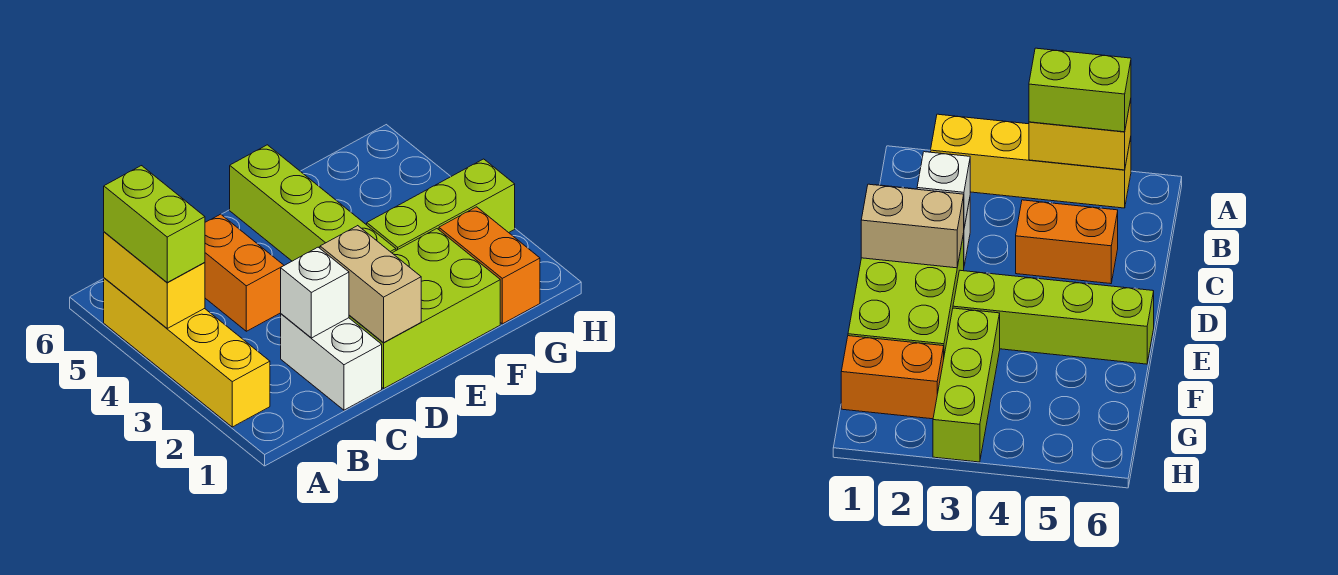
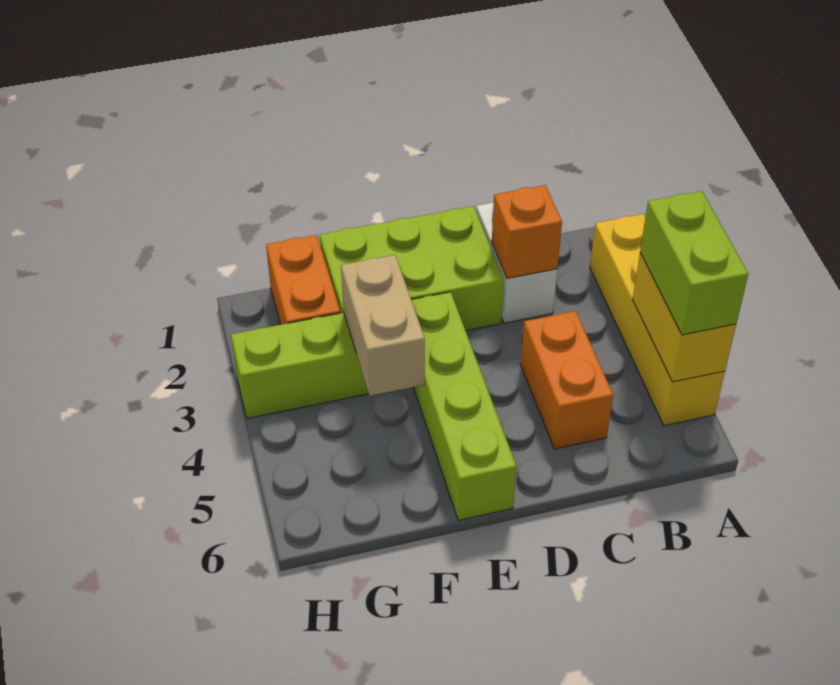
white 1x1 brick [281,247,349,338] -> orange 1x1 brick [492,185,562,278]
tan 1x2 brick [320,226,421,343] -> tan 1x2 brick moved to [341,255,425,396]

